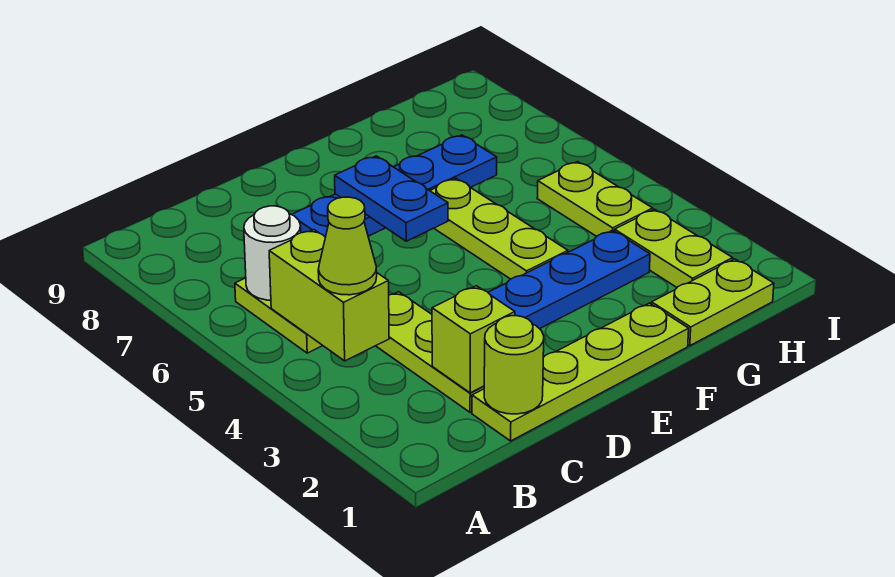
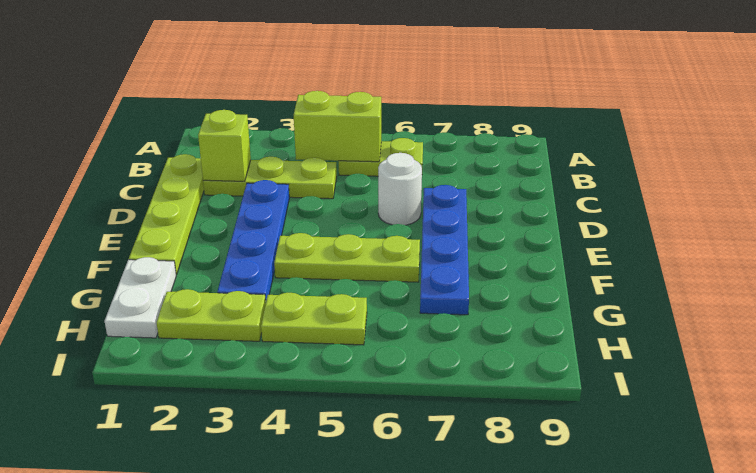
lime 1x1 cone [318,197,377,295] -> none
white 1x1 round brick [244,206,301,300] -> white 1x1 round brick moved to [378,153,422,225]
lime 1x1 round brick [484,316,544,414] -> none
blue 1x2 plate [335,156,448,241] -> none
lime 1x2 plate [652,259,774,346] -> white 1x2 plate [105,257,176,338]

